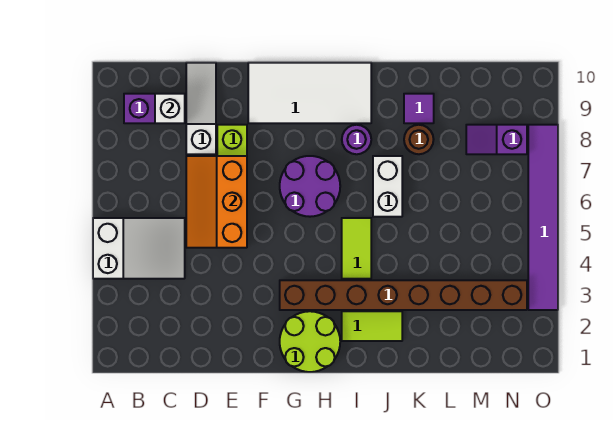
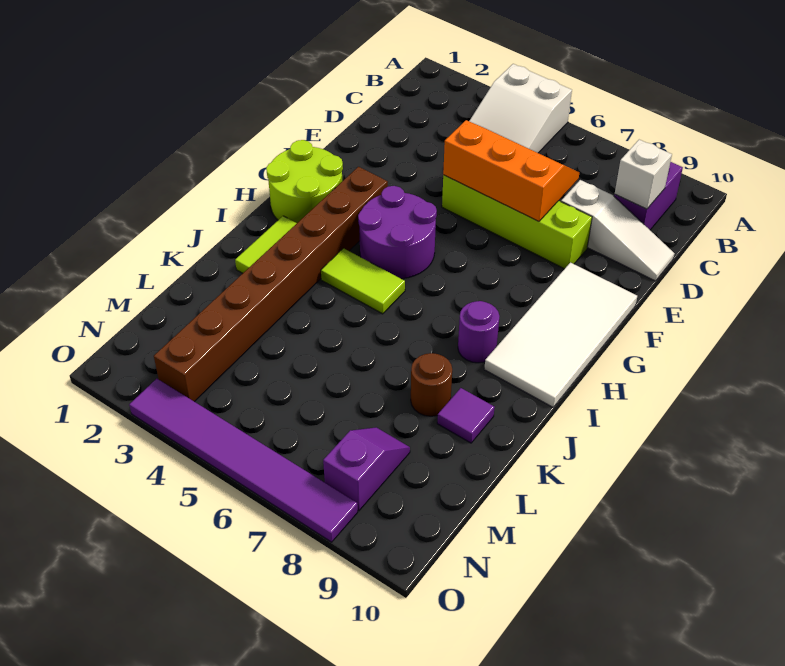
purple 2x2 round brick [280,156,340,217] -> purple 2x2 round brick moved to [358,186,437,279]
white 1x2 brick [373,156,402,217] -> none

